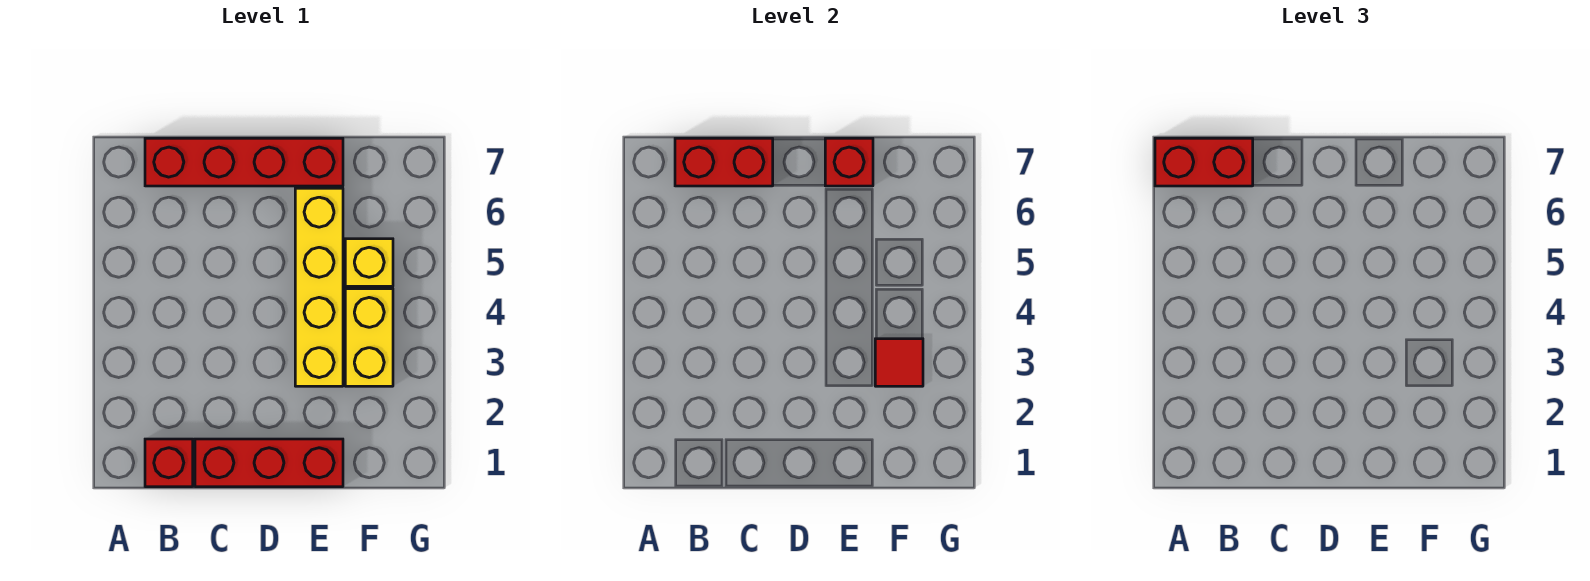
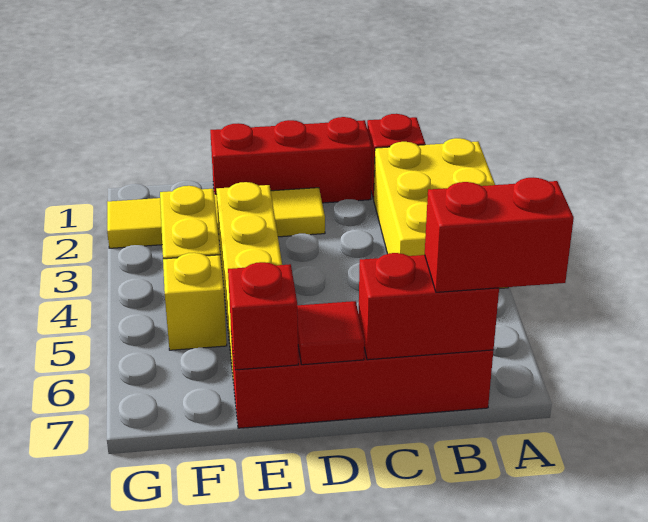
none -> yellow 2x3 brick [374,138,508,289]
none -> yellow 1x4 tile [107,188,325,248]
red 1x1 tile [875,339,923,386] -> red 1x1 tile moved to [297,301,364,365]

